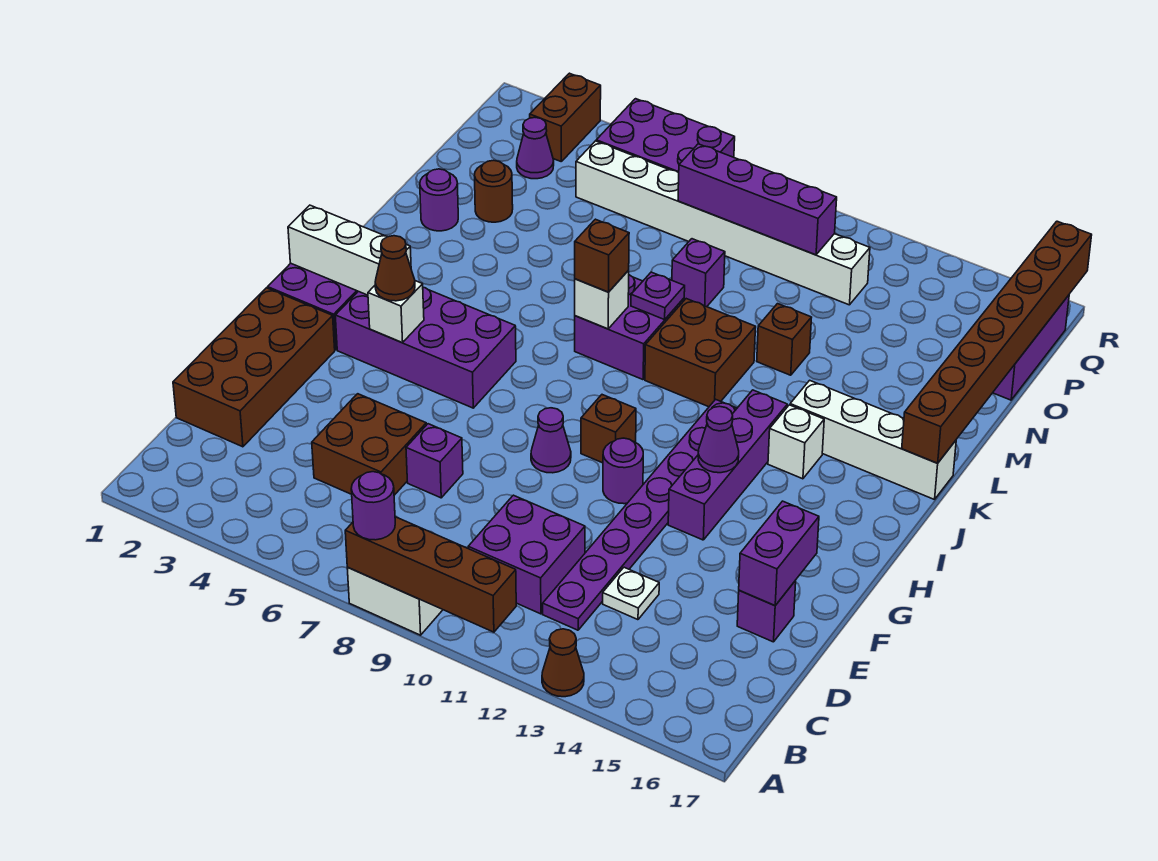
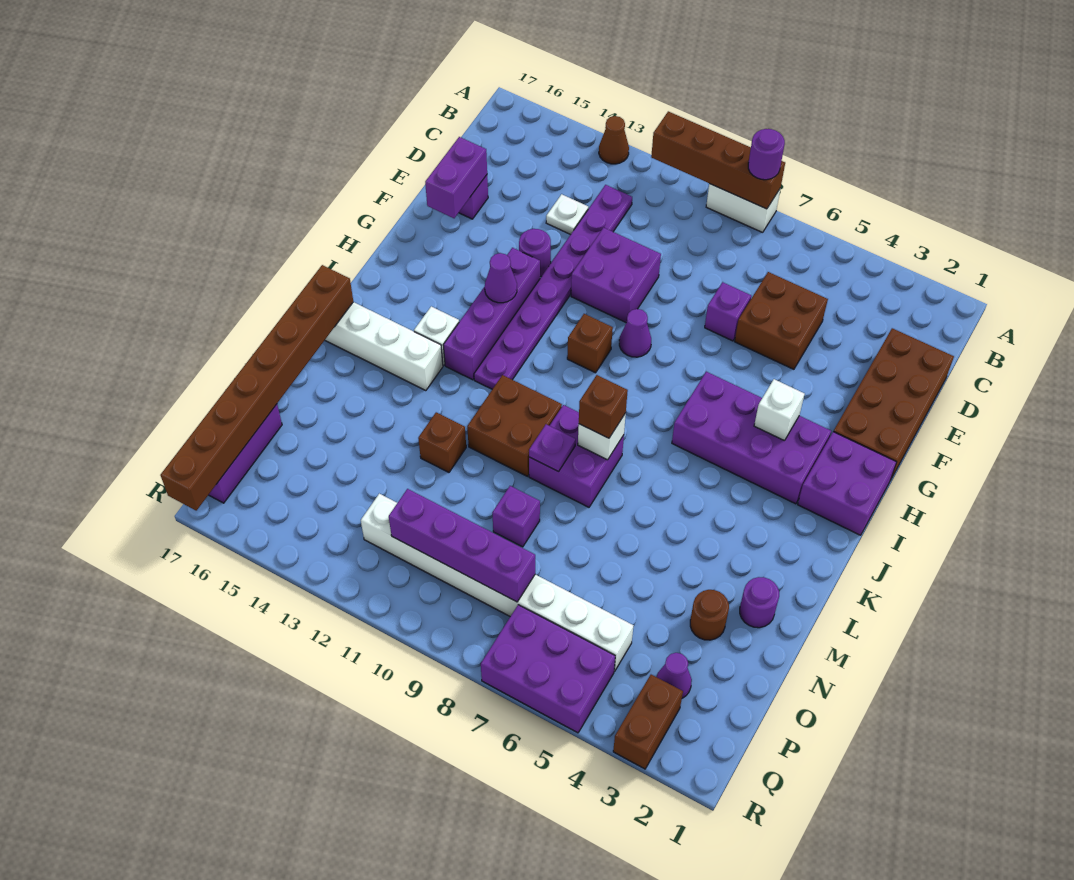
purple 2x2 brick [468,495,585,614] -> purple 2x2 brick moved to [571,228,661,323]
purple 1x1 round brick [603,438,643,504] -> purple 1x1 round brick moved to [519,229,551,277]
brown 1x1 cone [375,236,415,301] -> none
white 1x3 brick [288,205,411,295] -> none

